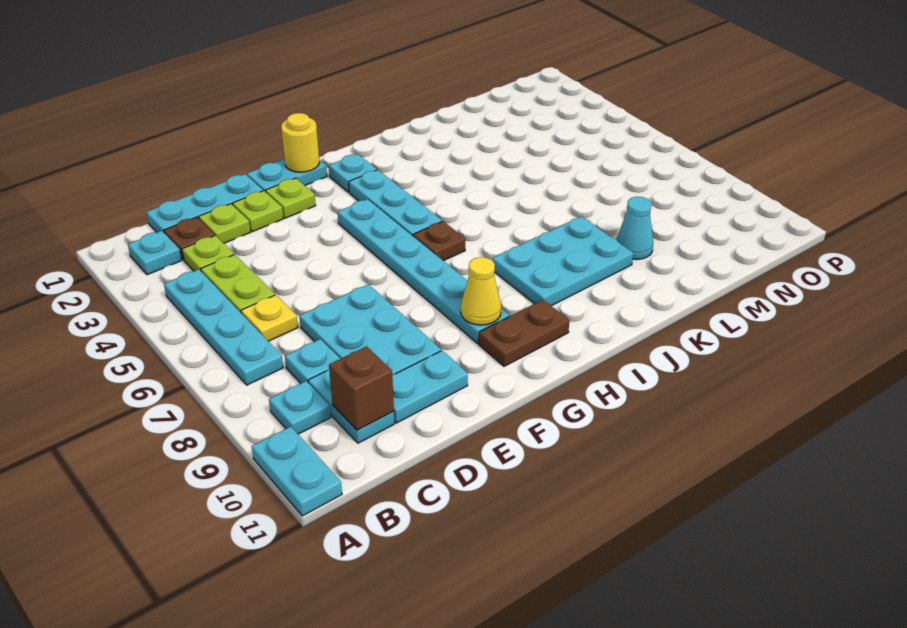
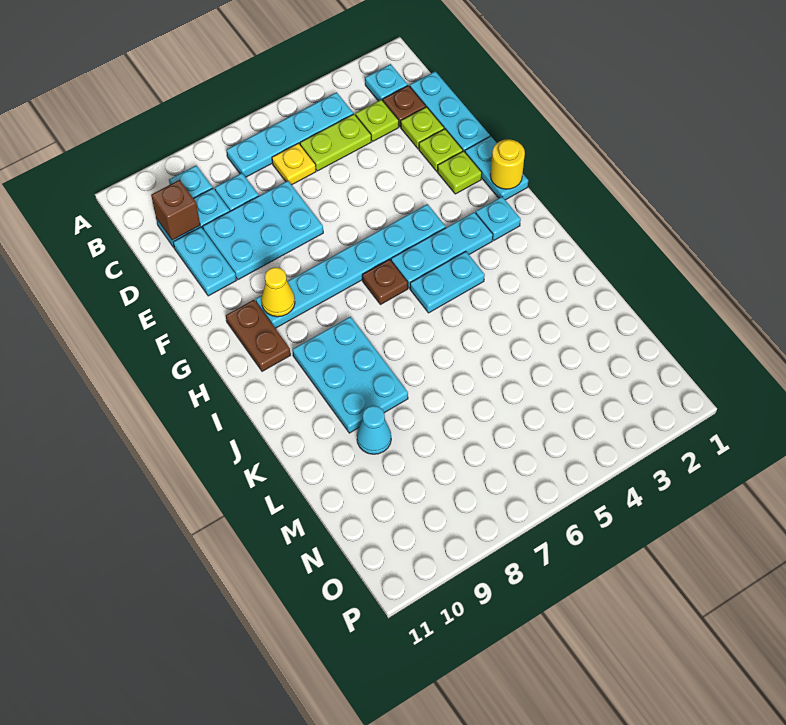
cyan 1x2 plate [252,427,342,516] -> cyan 1x2 plate moved to [410,251,485,313]

